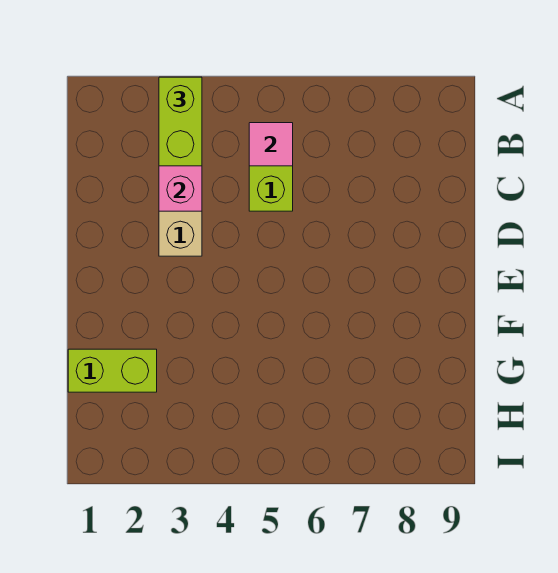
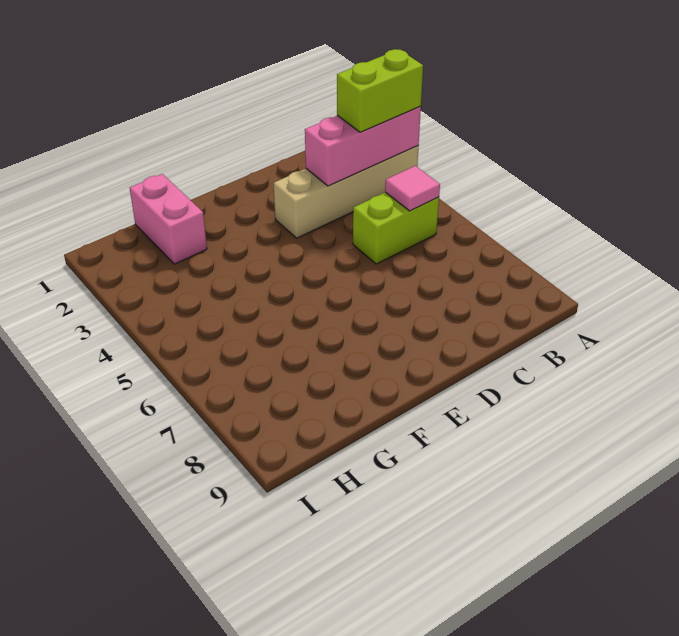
lime 1x2 brick [68,349,157,392] -> pink 1x2 brick [130,174,207,264]

